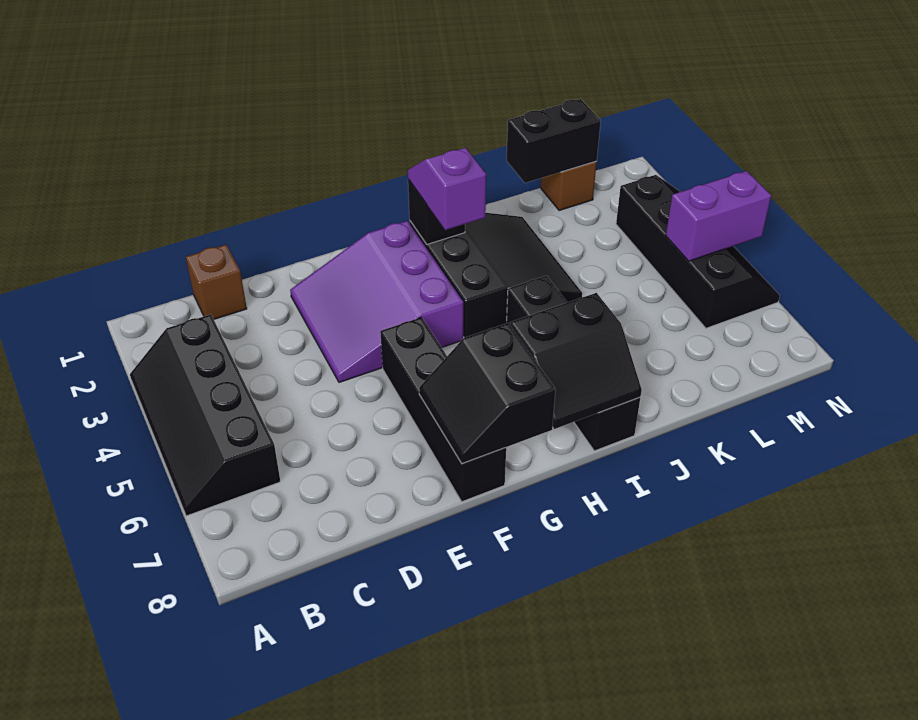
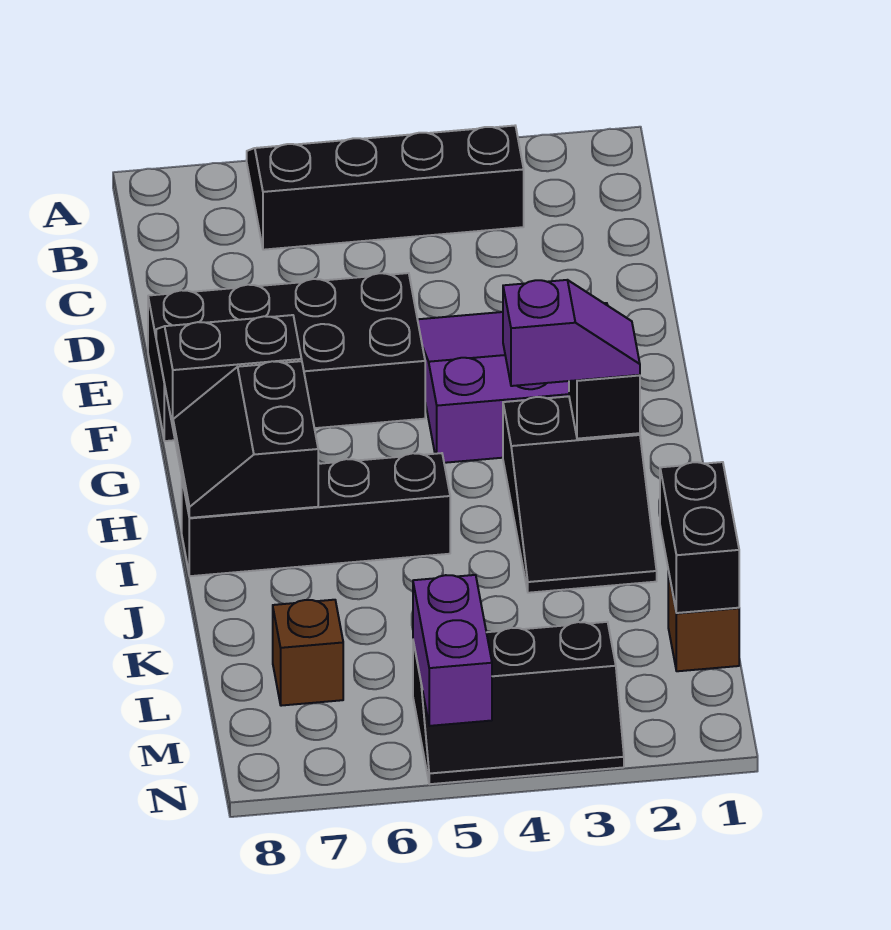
brown 1x1 brick [186,245,247,319] -> brown 1x1 brick moved to [273,600,343,706]
black 1x4 brick [380,317,506,502] -> black 2x4 brick [148,273,425,441]
black 3x3 slope [410,213,582,338] -> black 2x3 slope [503,396,657,593]
black 2x4 slope [616,175,780,328] -> black 2x3 slope [413,622,624,784]

